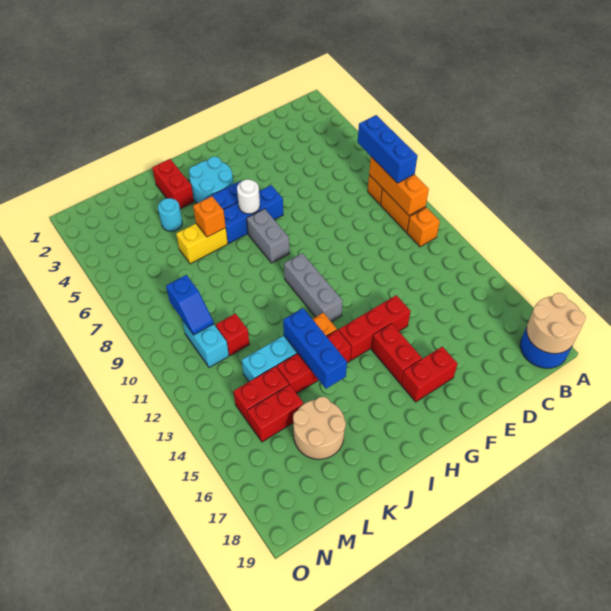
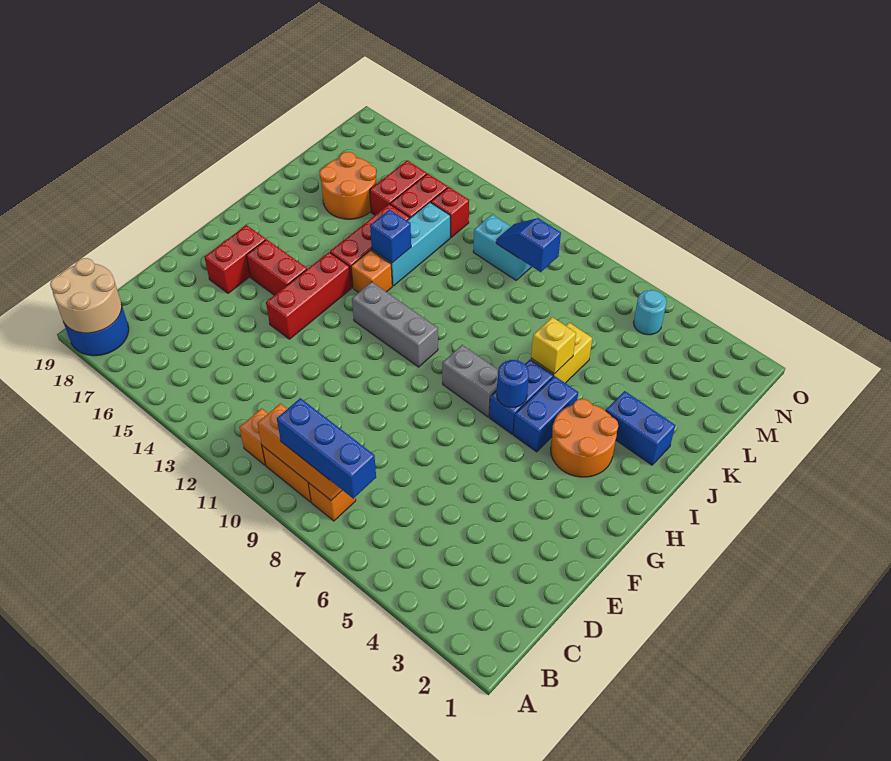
blue 1x3 brick [223,185,283,243] -> blue 1x2 brick [489,359,553,434]
cyan 2x2 round brick [189,157,233,203] -> orange 2x2 round brick [551,399,618,477]
white 1x1 round brick [237,179,260,214] -> blue 1x1 round brick [497,360,529,407]
red 1x2 brick [152,159,194,209] -> blue 1x2 brick [606,391,675,465]
orange 1x1 brick [193,196,226,237] -> yellow 1x1 brick [531,317,576,374]
blue 1x3 brick [283,308,347,389] -> blue 1x1 brick [370,210,411,263]
cyan 1x1 round brick [158,198,182,231] -> cyan 1x1 round brick moved to [633,290,667,335]
tan 2x2 round brick [293,397,346,459] -> orange 2x2 round brick [320,152,376,219]
red 1x1 brick [216,314,249,356] -> red 1x1 brick moved to [431,187,469,238]

